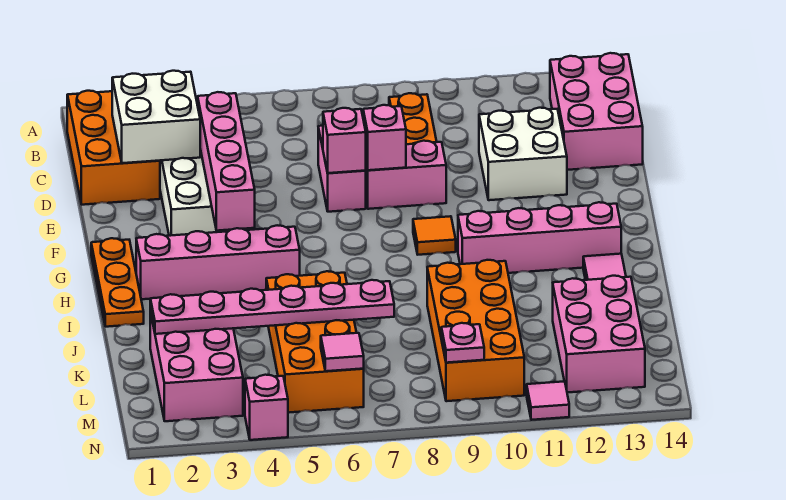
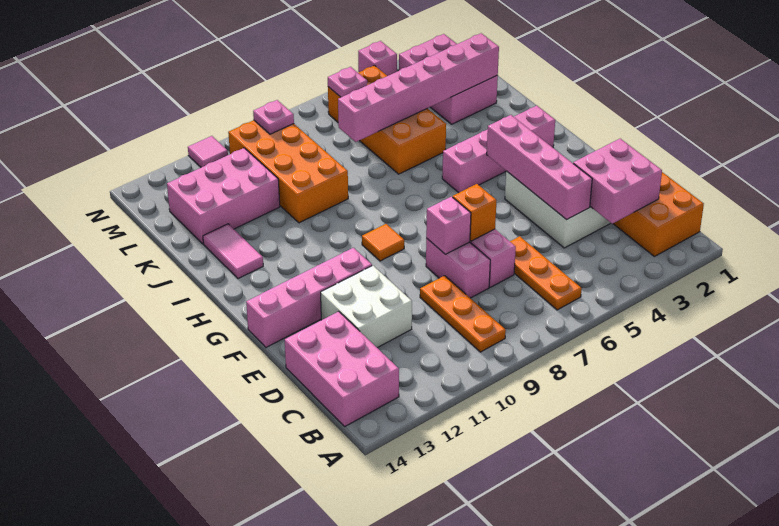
white 2x2 brick [112,71,200,163] -> pink 2x2 brick [573,139,662,224]
pink 1x1 brick [323,108,366,173] -> orange 1x1 brick [453,184,497,241]
pink 1x2 brick [366,141,446,209] -> pink 1x2 brick turned to [426,238,490,298]
orange 1x3 plate [91,238,144,327] -> orange 1x3 plate moved to [510,236,582,310]
pink 1x4 brick [458,202,621,273] -> pink 1x4 brick moved to [246,248,372,347]
pink 1x6 plate [150,280,394,334] -> pink 1x6 brick [338,33,499,142]
pink 2x3 brick [553,276,645,393] -> pink 2x3 brick turned to [167,148,280,244]
pink 1x1 tile [321,333,364,371] -> pink 1x1 plate [328,67,367,97]

